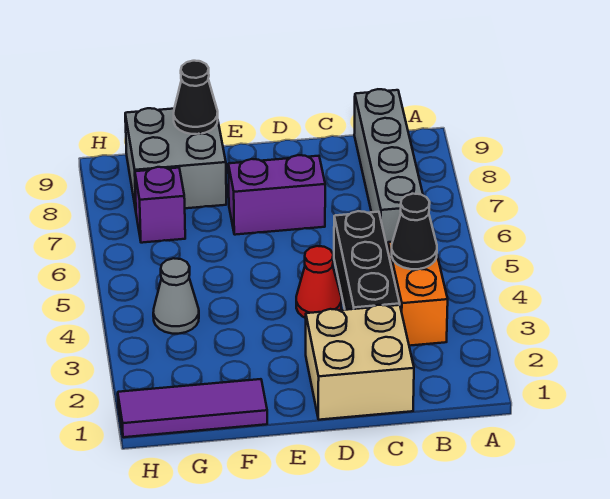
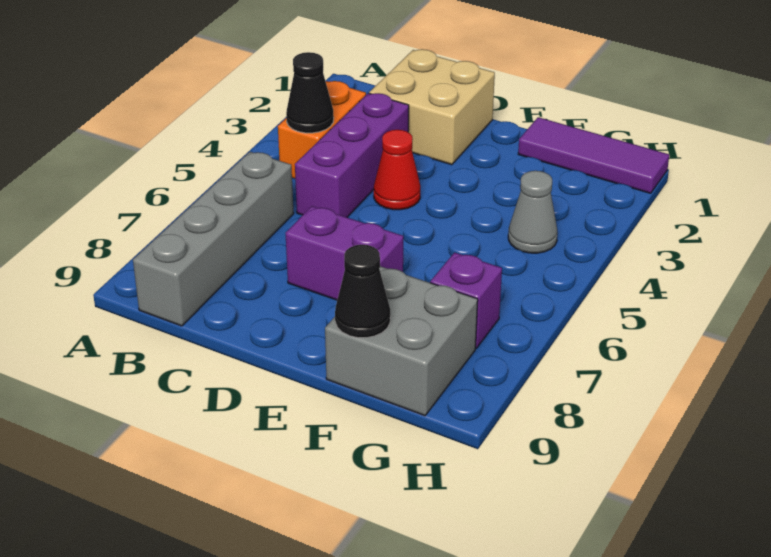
black 1x3 brick [334,211,400,310] -> purple 1x3 brick [295,93,409,217]

